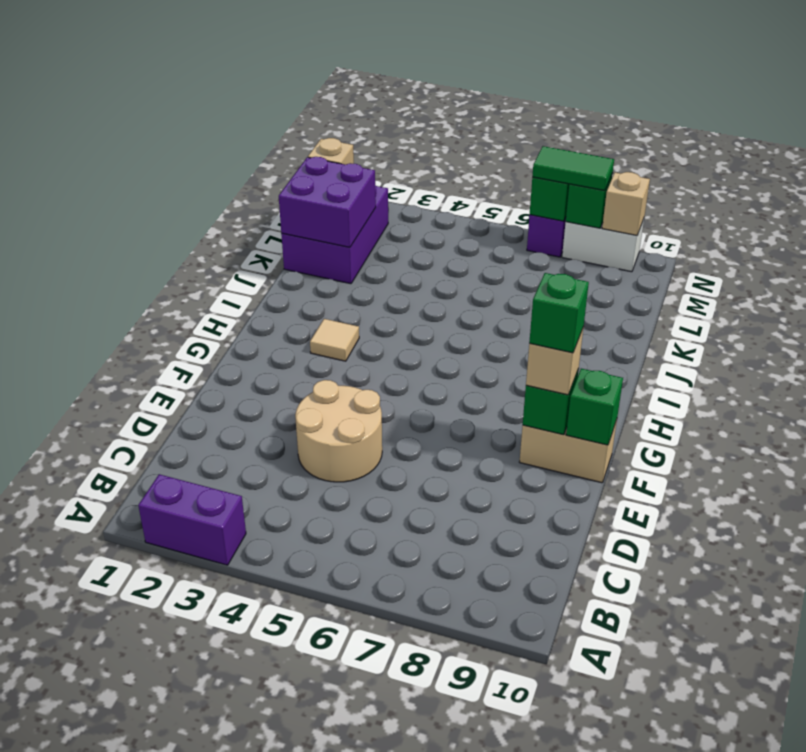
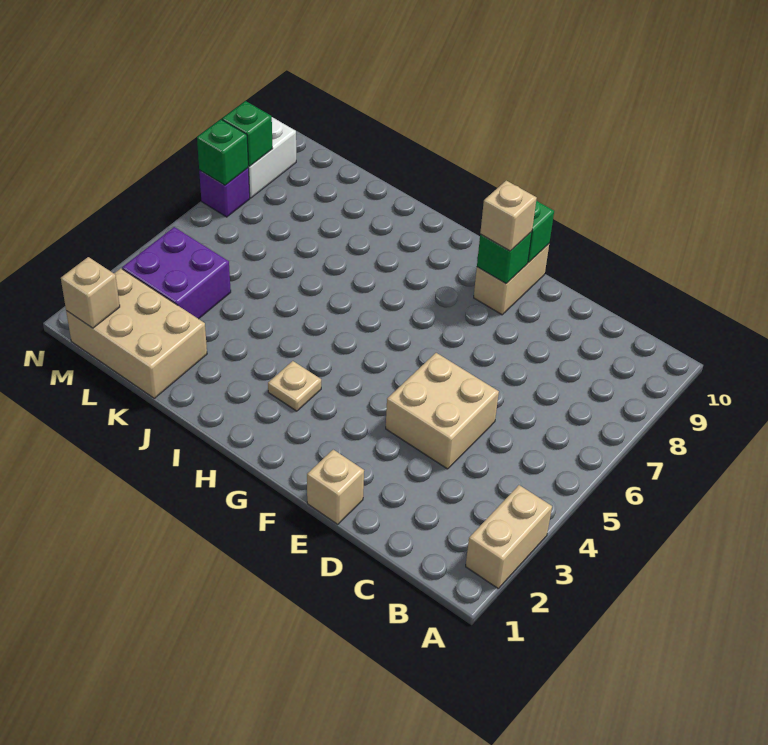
purple 1x2 brick [138,474,246,565] -> tan 1x2 brick [466,485,552,588]
tan 2x2 round brick [295,380,382,482] -> tan 2x2 brick [386,353,499,469]
green 1x1 brick [529,273,589,353] -> none
tan 1x1 tile [310,319,359,361] -> tan 1x1 plate [268,361,321,411]
purple 2x3 brick [281,185,388,284] -> tan 2x3 brick [66,268,207,398]
purple 2x2 brick [279,157,376,247] -> purple 2x2 brick moved to [122,227,231,319]
green 1x2 tile [532,146,614,191] -> none
tan 1x1 brick [602,172,650,235] -> tan 1x1 brick moved to [307,450,364,524]

